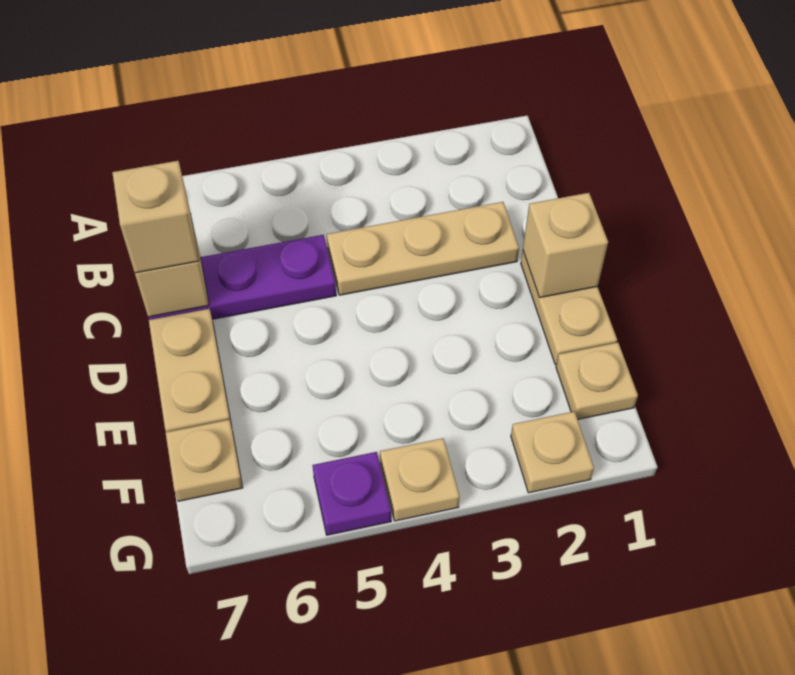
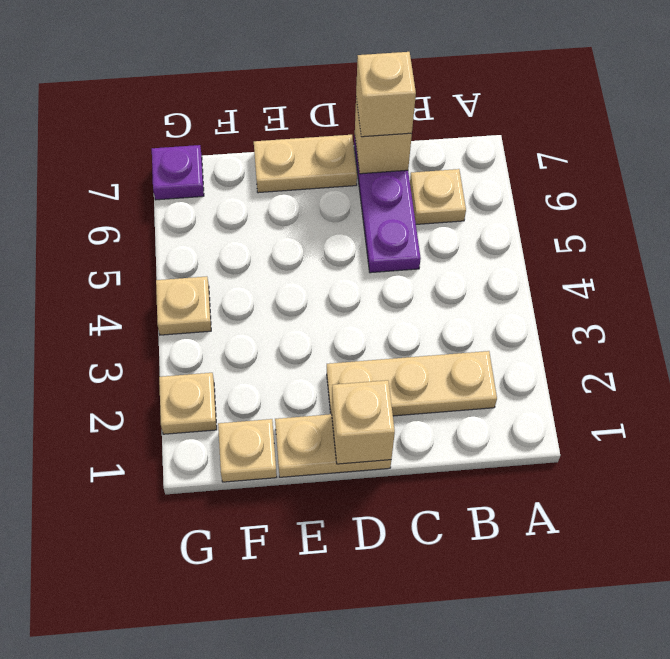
tan 1x3 plate [327,202,519,295] -> tan 1x3 plate turned to [327,351,497,416]
tan 1x1 plate [166,420,243,501] -> tan 1x1 plate moved to [410,169,466,224]
purple 1x1 plate [312,452,391,535] -> purple 1x1 plate moved to [152,145,204,200]

